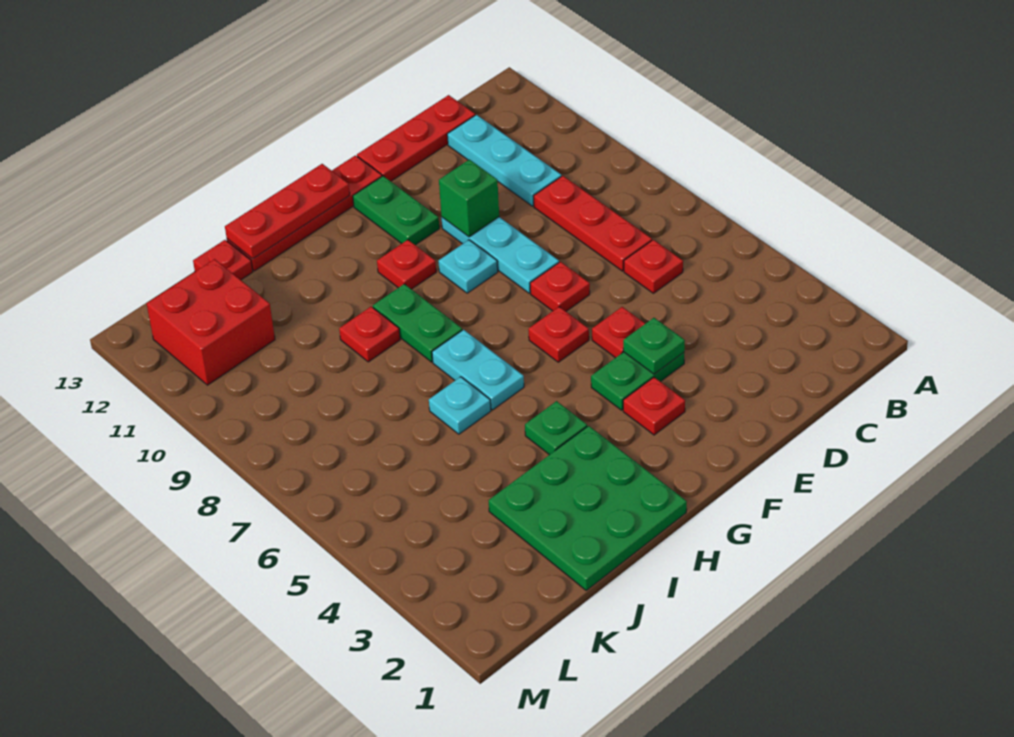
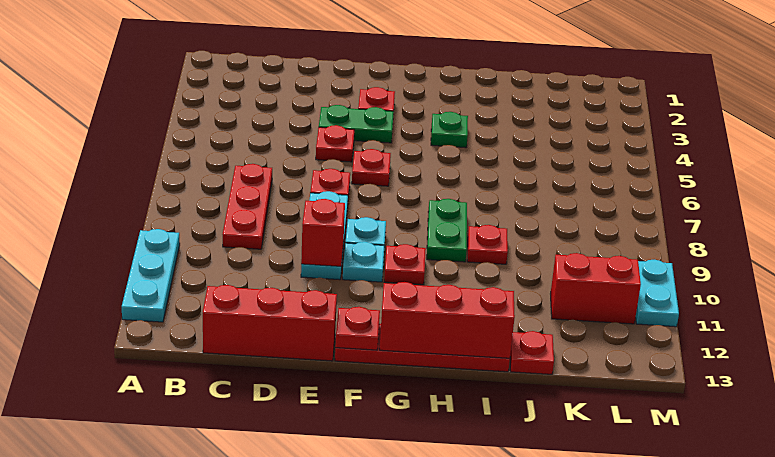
red 1x1 plate [624,240,683,293] -> red 1x1 plate moved to [335,307,380,350]
cyan 1x3 plate [447,115,561,206] -> cyan 1x3 plate moved to [122,229,180,322]
red 1x3 plate [357,95,475,181] -> red 1x3 brick [203,285,337,361]
green 1x1 plate [623,318,685,374] -> none
green 1x1 brick [439,159,499,237] -> red 1x1 brick [301,199,345,266]
green 1x2 plate [353,176,439,245] -> none
red 1x3 plate [225,164,350,259] -> red 1x3 brick [380,282,515,358]
green 3x3 plate [489,426,687,590] -> none
cyan 1x2 plate [432,330,524,410] -> cyan 1x2 plate moved to [636,260,679,327]
cyan 1x1 plate [429,377,491,434] -> cyan 1x1 plate moved to [343,242,385,282]
red 2x2 brick [147,259,275,385] -> red 1x2 brick [551,253,641,324]

